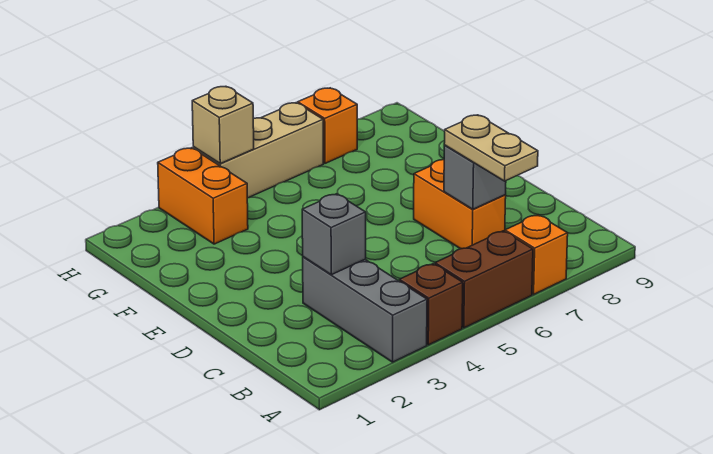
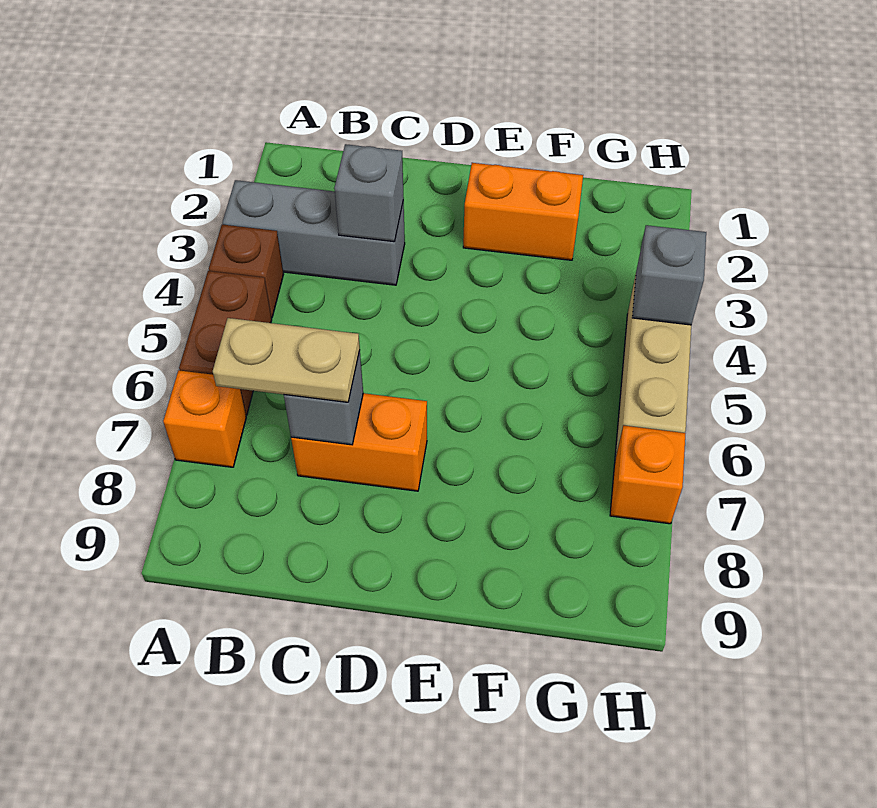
orange 1x2 brick [158,148,248,244] -> orange 1x2 brick moved to [463,163,583,260]
tan 1x1 brick [192,87,254,164] -> grey 1x1 brick [632,225,706,325]

